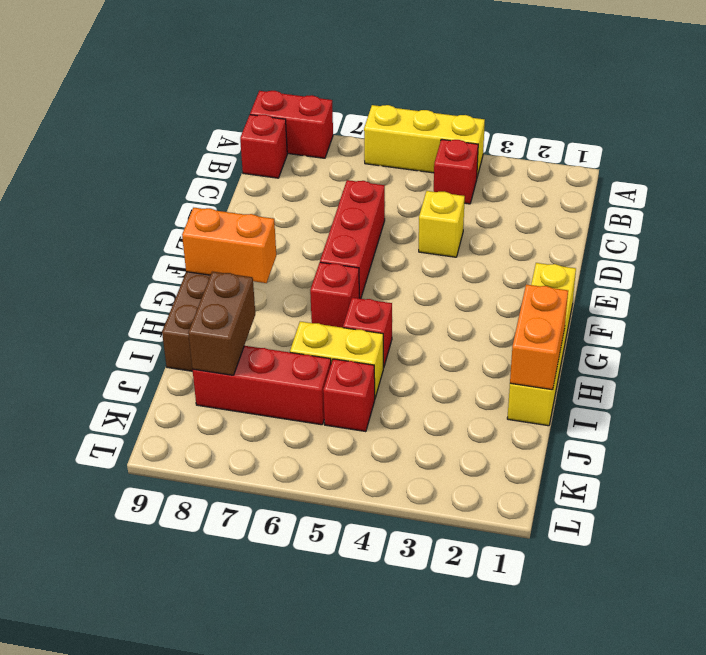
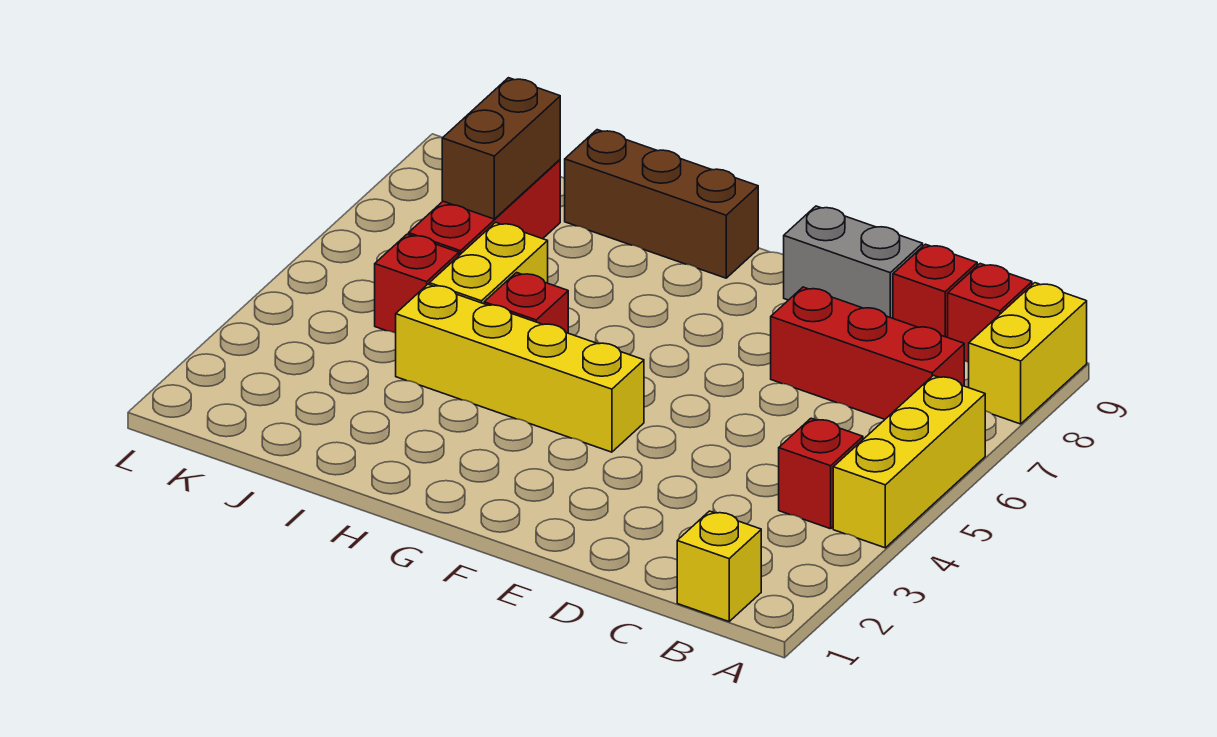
red 1x2 brick [250,91,333,158] -> yellow 1x2 brick [969,283,1087,424]
yellow 1x1 brick [419,191,465,257] -> yellow 1x1 brick moved to [677,511,761,621]
red 1x3 brick [320,180,385,299] -> red 1x3 brick moved to [771,287,964,419]
none -> grey 1x2 brick [784,206,923,318]
yellow 1x4 brick [507,263,576,426] -> yellow 1x4 brick moved to [396,284,644,452]
red 1x1 brick [310,262,359,328] -> red 1x1 brick moved to [893,244,977,337]
orange 1x2 brick [182,208,276,283] -> none
orange 1x2 brick [510,284,568,390] -> none
brown 1x2 brick [188,272,255,375] -> brown 1x2 brick turned to [442,78,560,219]

